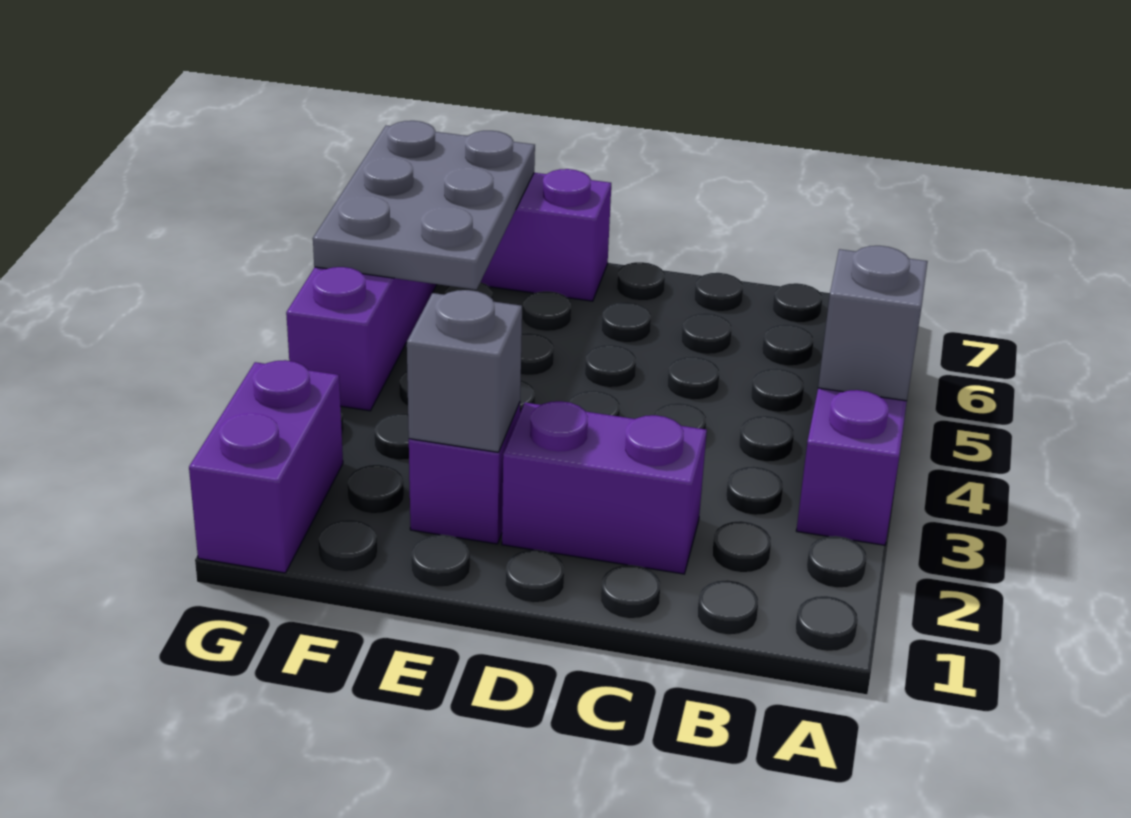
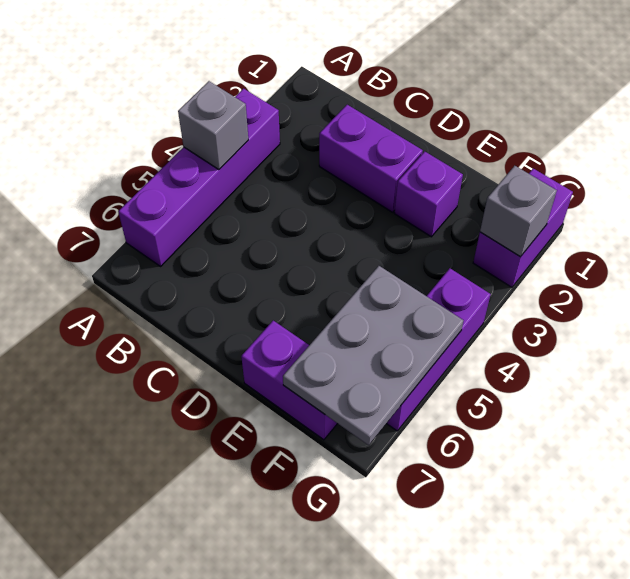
grey 1x1 brick [407,290,522,452] -> grey 1x1 brick moved to [480,166,557,257]

